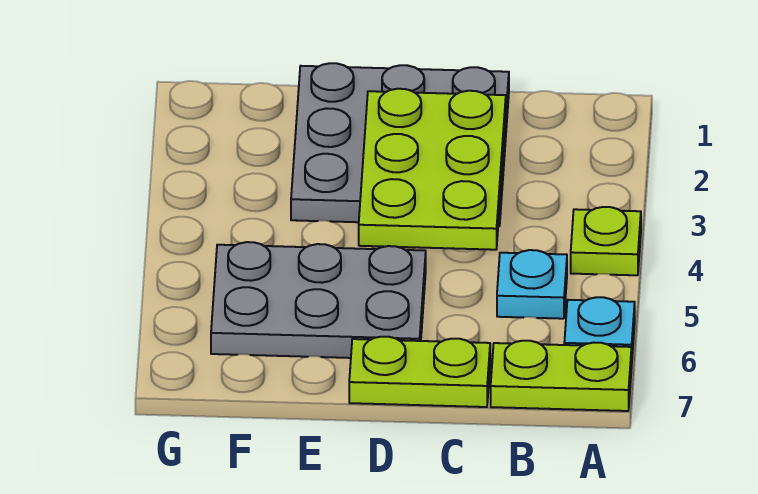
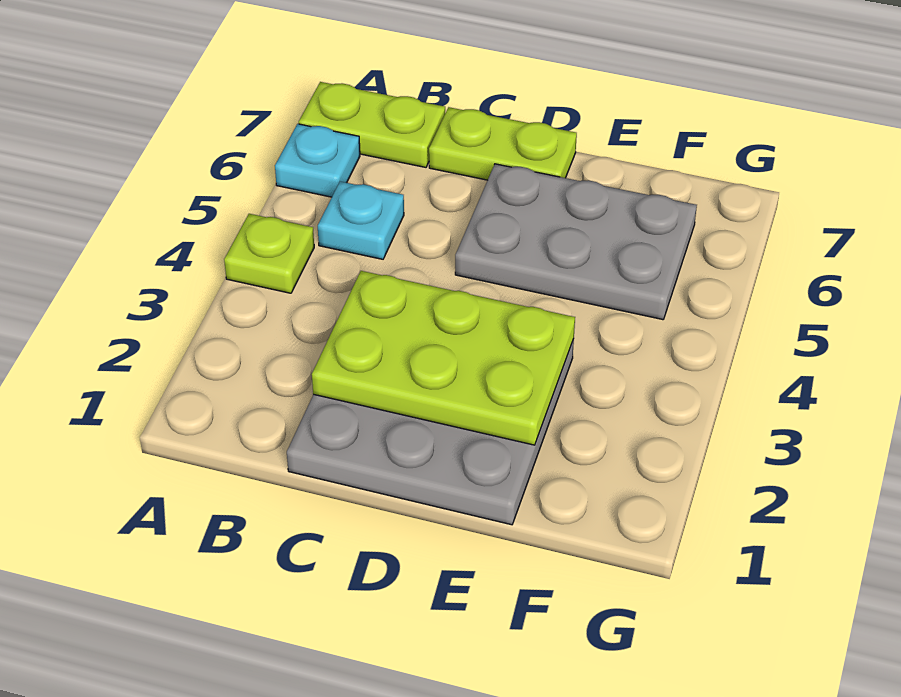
lime 2x3 plate [359,89,506,250] -> lime 2x3 plate turned to [312,271,575,445]

